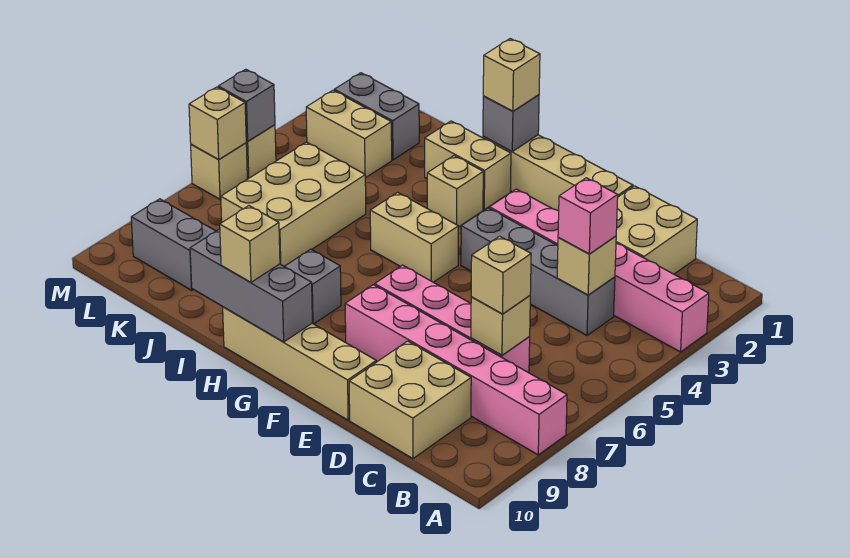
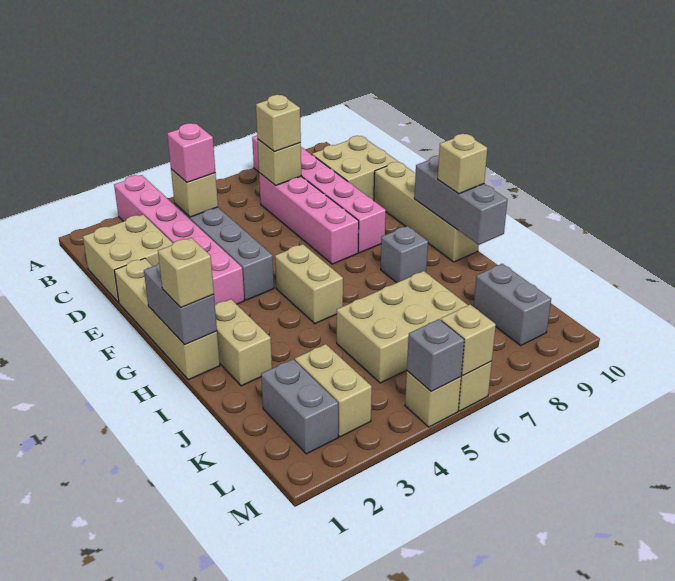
grey 1x1 brick [483,95,539,151] -> grey 1x2 brick [144,263,217,345]
tan 1x1 brick [427,156,483,227] -> none

